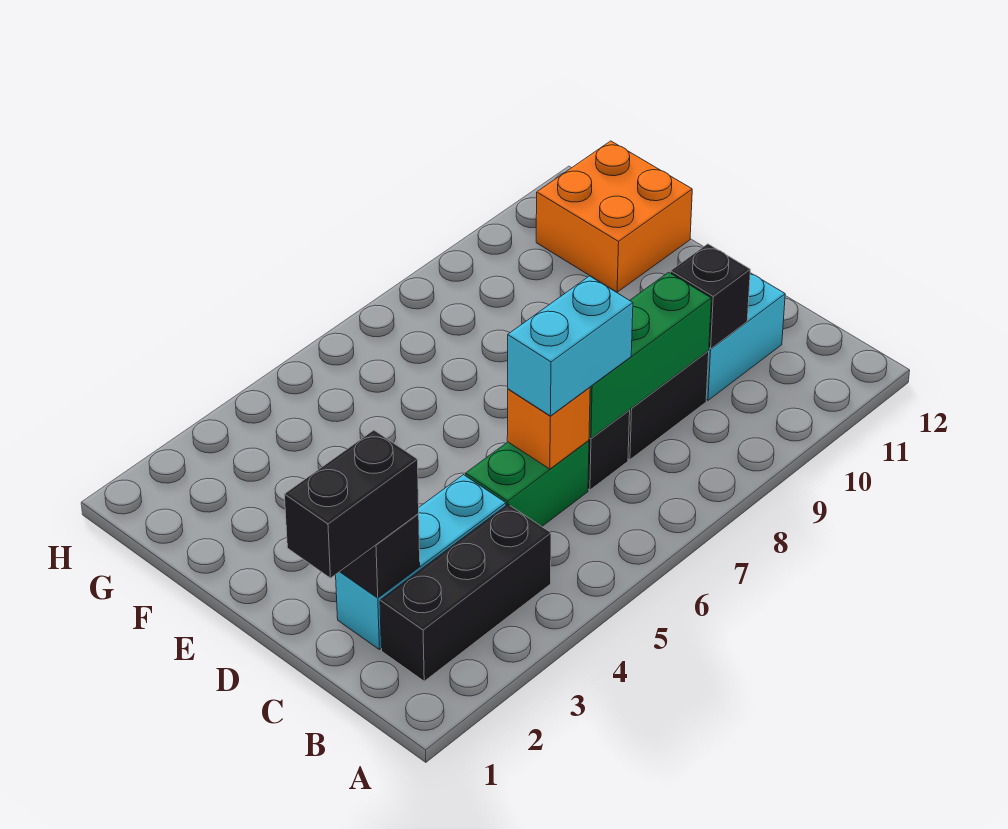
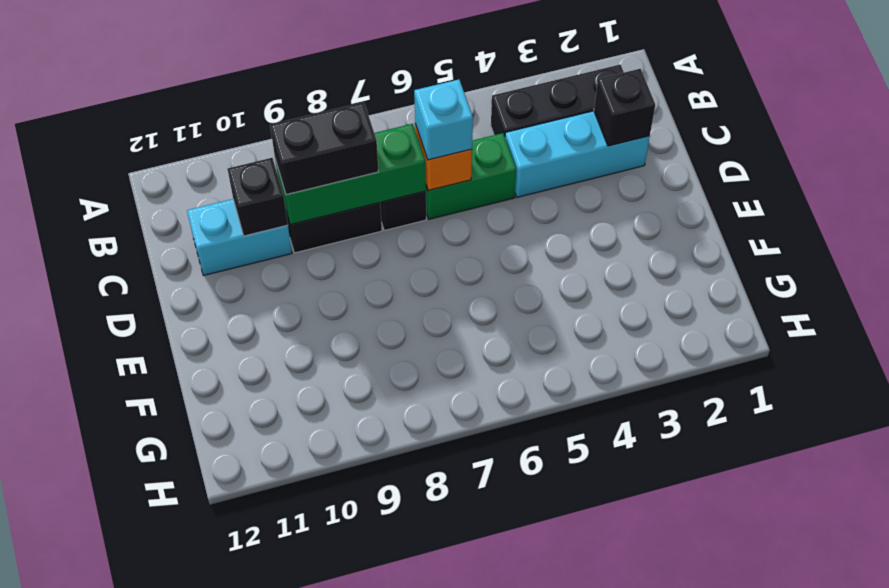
black 1x2 brick [284,430,419,578] -> black 1x2 brick moved to [270,102,378,195]
cyan 1x2 brick [508,276,633,416] -> cyan 1x1 brick [414,80,473,160]
orange 2x2 brick [536,141,692,292] -> none

